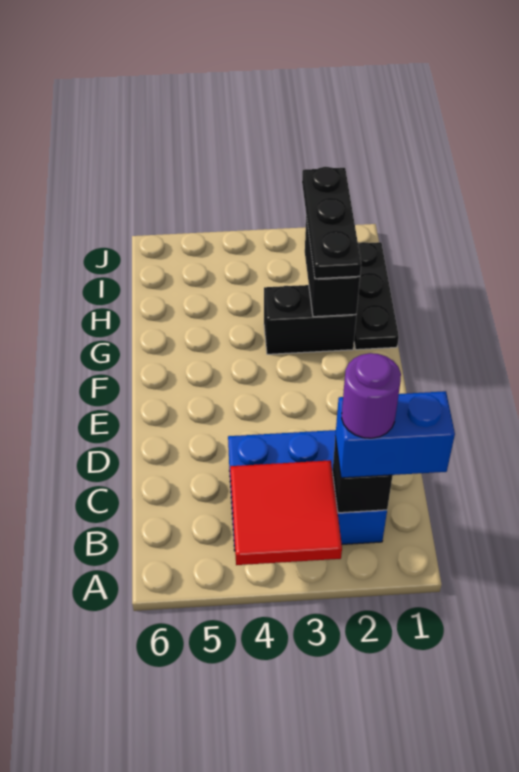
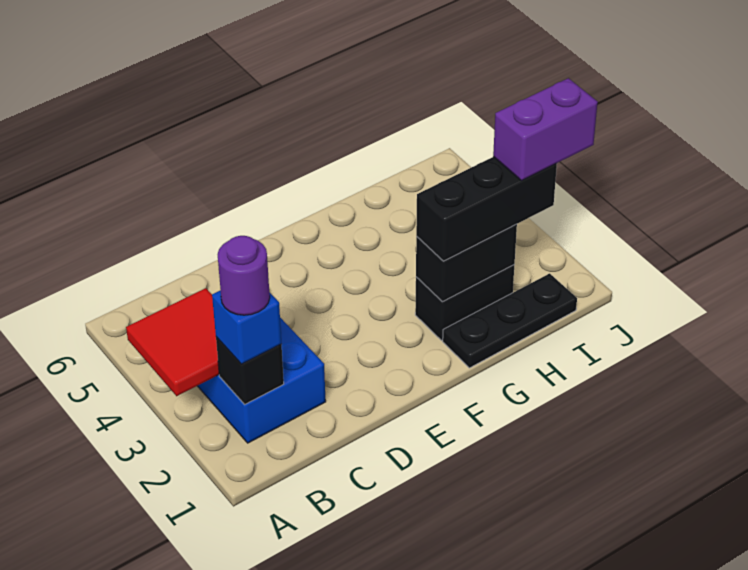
blue 1x2 brick [335,391,455,478] -> blue 1x1 brick [212,290,281,364]
black 1x2 brick [264,285,356,354] -> black 1x2 brick turned to [415,265,514,340]
black 1x3 plate [302,167,361,279] -> black 1x3 brick [416,157,557,261]
none -> purple 1x2 brick [493,78,598,181]

